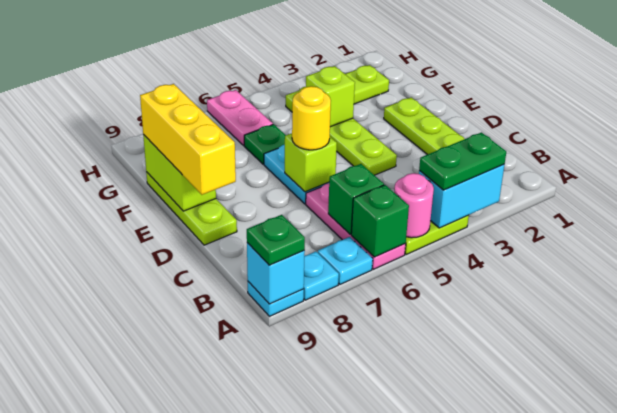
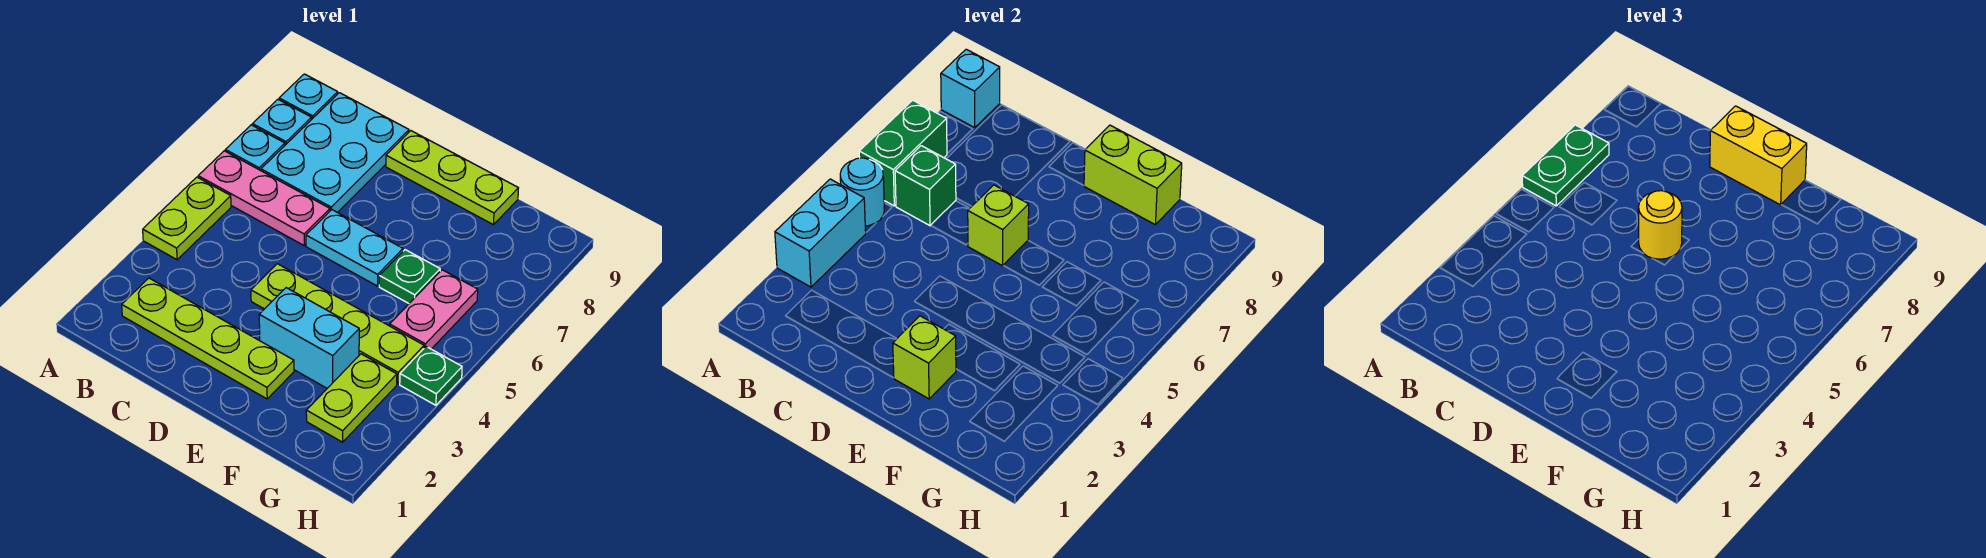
green 1x2 plate [419,132,506,190] -> green 1x2 plate moved to [1522,125,1609,206]
pink 1x1 round brick [394,173,434,238] -> cyan 1x1 round brick [840,158,884,226]
green 1x1 brick [351,185,409,257] -> green 1x2 brick [859,100,947,206]
green 1x1 plate [247,215,305,265] -> green 1x1 plate moved to [400,347,462,405]
none -> cyan 2x3 plate [261,93,409,213]
yellow 1x3 brick [140,84,236,195] -> yellow 1x2 brick [1710,106,1807,205]
none -> cyan 1x2 brick [259,288,359,388]
lime 1x1 brick [306,66,355,127] -> lime 1x1 brick moved to [893,316,956,399]
pink 1x2 plate [207,90,273,145] -> pink 1x2 plate turned to [390,270,478,349]

